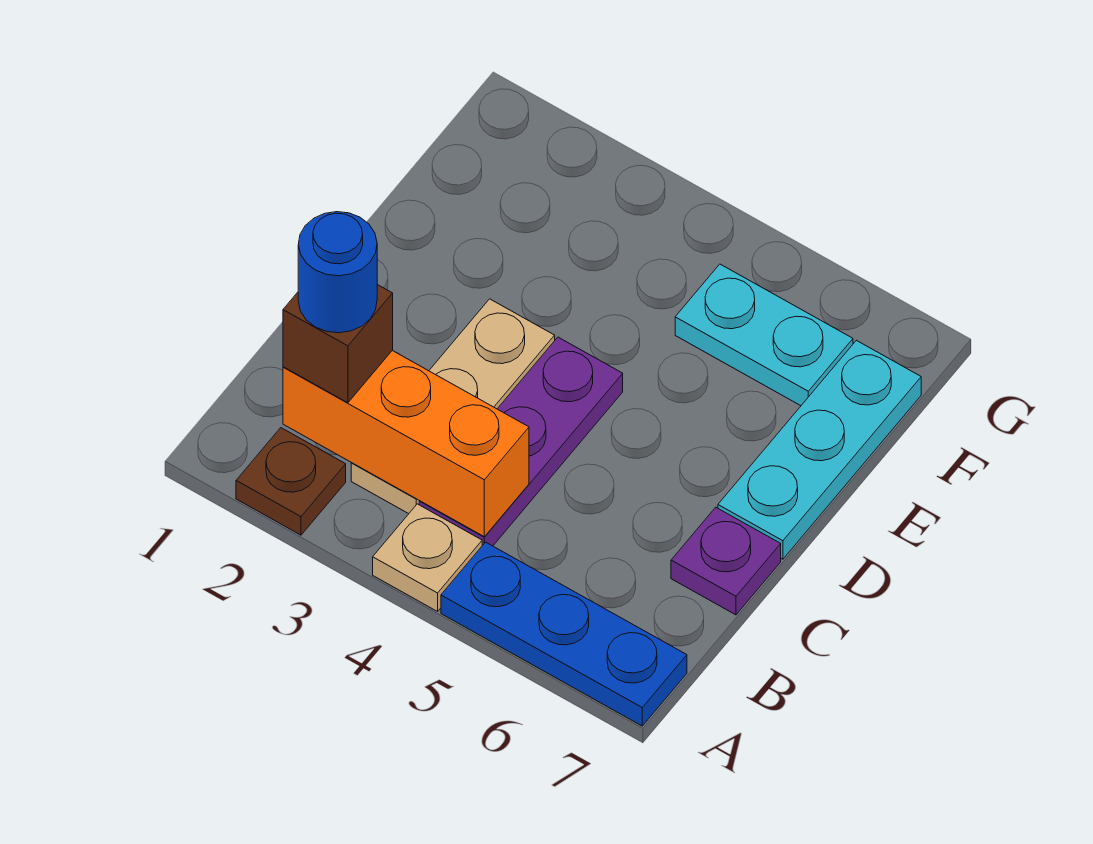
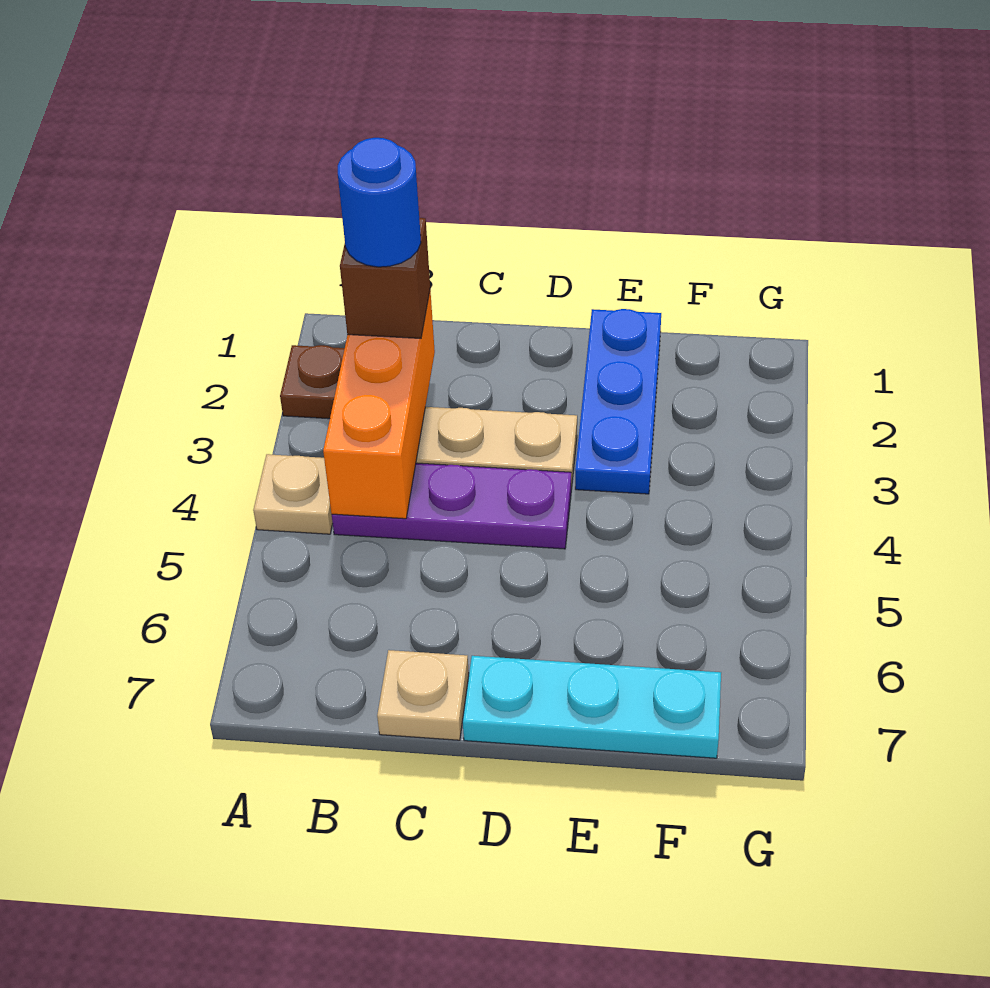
blue 1x3 plate [441,542,687,726] -> blue 1x3 plate moved to [575,309,661,494]
purple 1x1 plate [671,507,781,615] -> tan 1x1 plate [377,650,469,740]
cyan 1x2 plate [675,264,853,406] -> none

